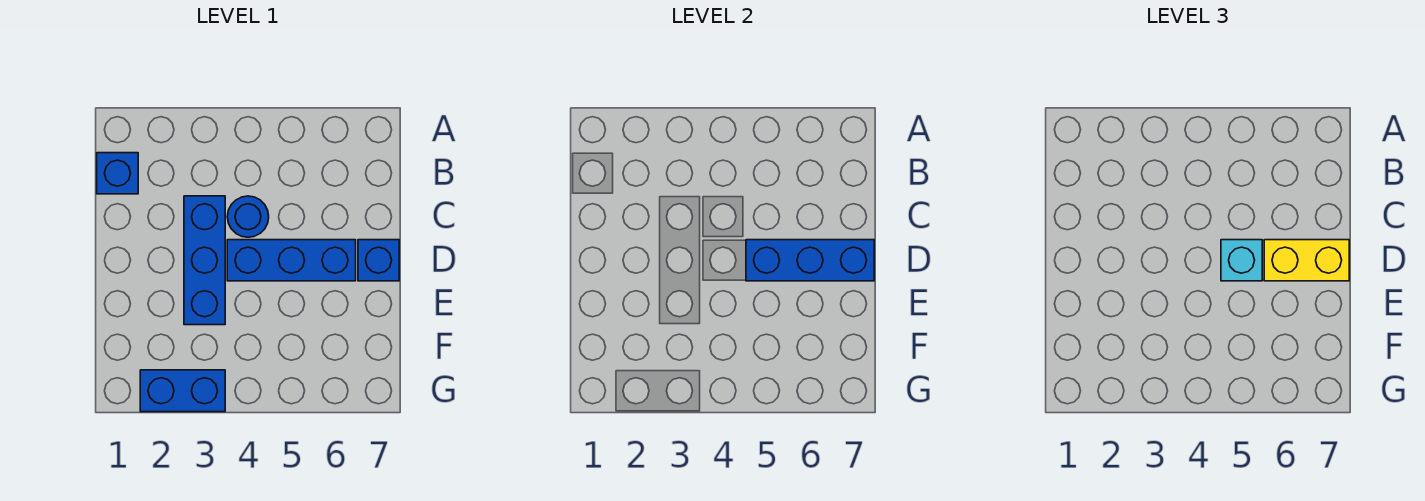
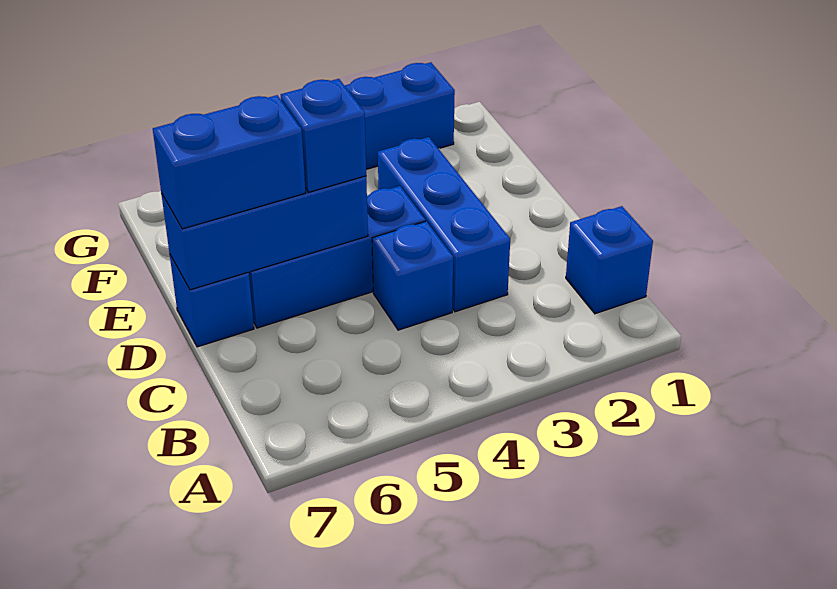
blue 1x1 round brick [227,196,269,237] -> blue 1x1 brick [372,221,453,330]
cyan 1x1 brick [1221,240,1262,281] -> blue 1x1 brick [281,79,366,192]
yellow 1x2 brick [1264,240,1349,281] -> blue 1x2 brick [153,95,305,229]

